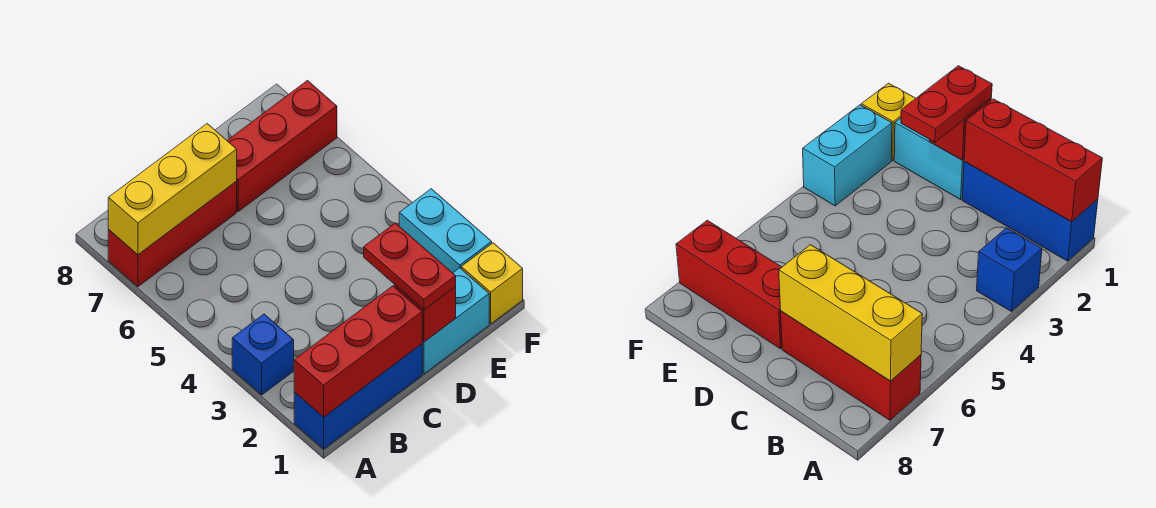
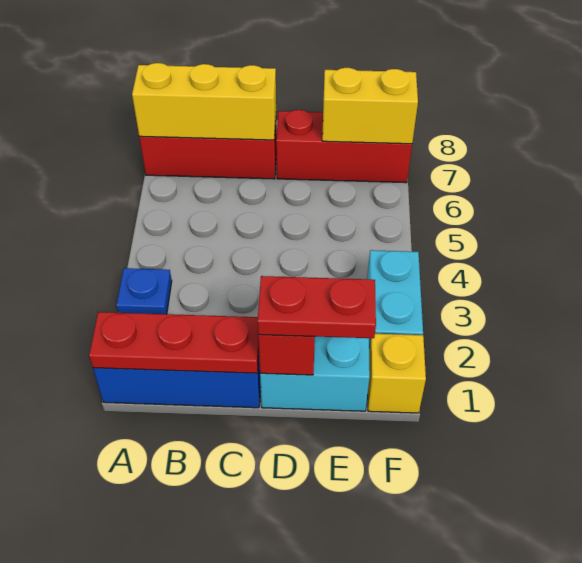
red 1x3 brick [294,286,422,417] -> red 1x3 plate [89,312,259,373]
blue 1x1 brick [232,314,294,395] -> blue 1x1 plate [117,268,172,314]
red 1x2 plate [364,223,456,310] -> red 1x2 plate turned to [258,276,376,338]
none -> yellow 1x2 brick [322,68,418,144]

